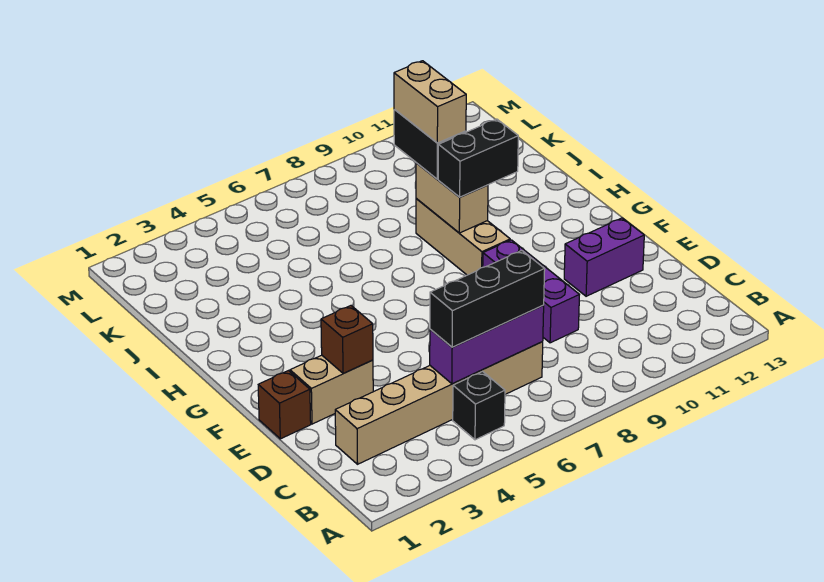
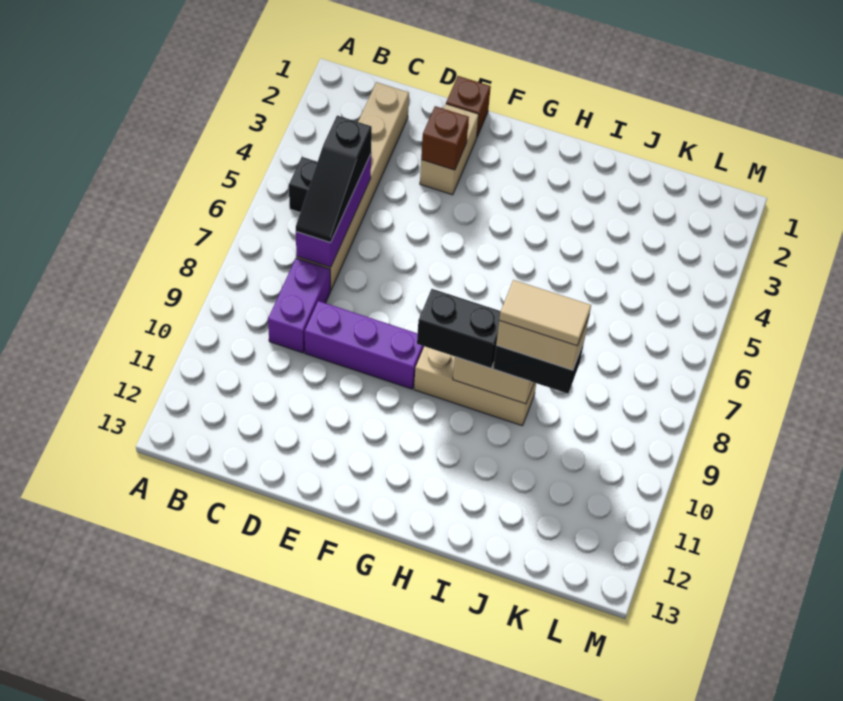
black 1x3 brick [430,251,545,347] -> black 1x3 slope [296,116,372,243]
purple 1x2 brick [564,218,644,296] -> purple 1x2 brick moved to [268,258,330,353]
black 1x2 brick [438,119,518,197] -> black 1x2 brick turned to [417,289,501,368]
none -> tan 1x2 tile [499,280,591,346]

